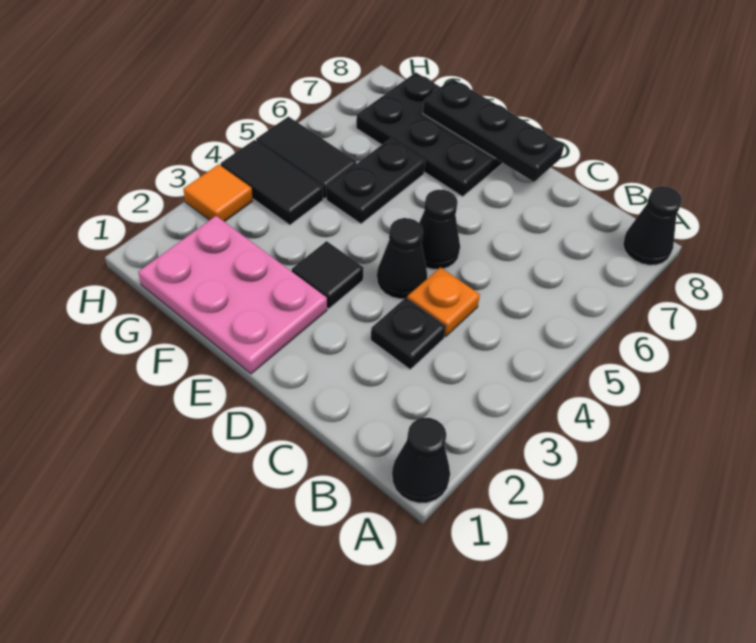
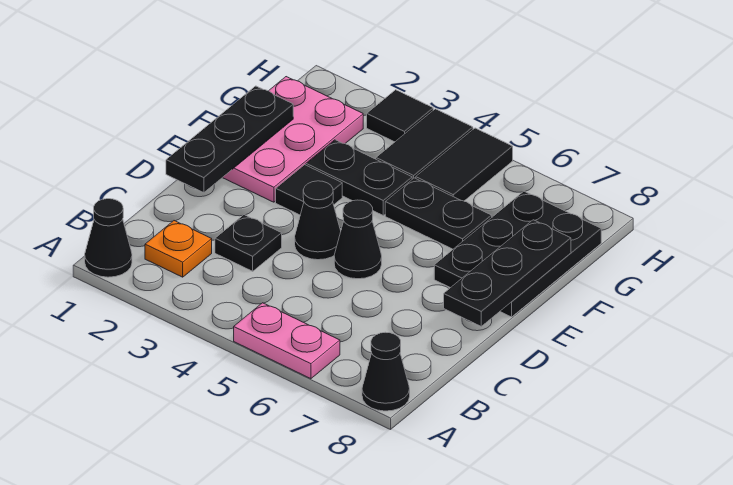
none -> pink 1x2 plate [234,303,340,379]
orange 1x1 plate [407,267,480,337] -> orange 1x1 plate moved to [145,221,212,277]
none -> black 1x3 plate [166,86,293,193]
none -> black 1x2 plate [306,140,412,215]
orange 1x1 tile [183,164,253,222] -> black 1x1 tile [367,90,433,142]

